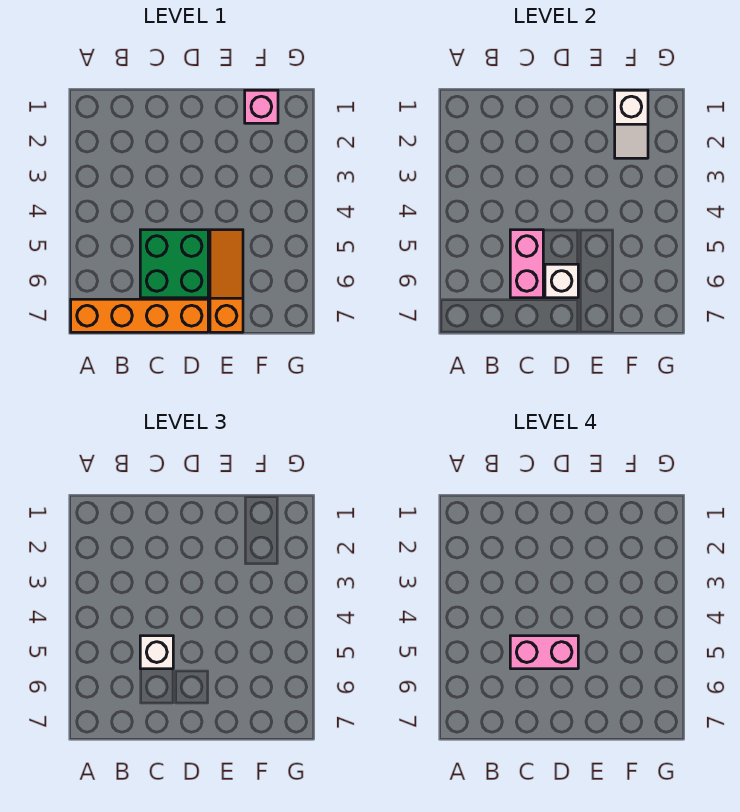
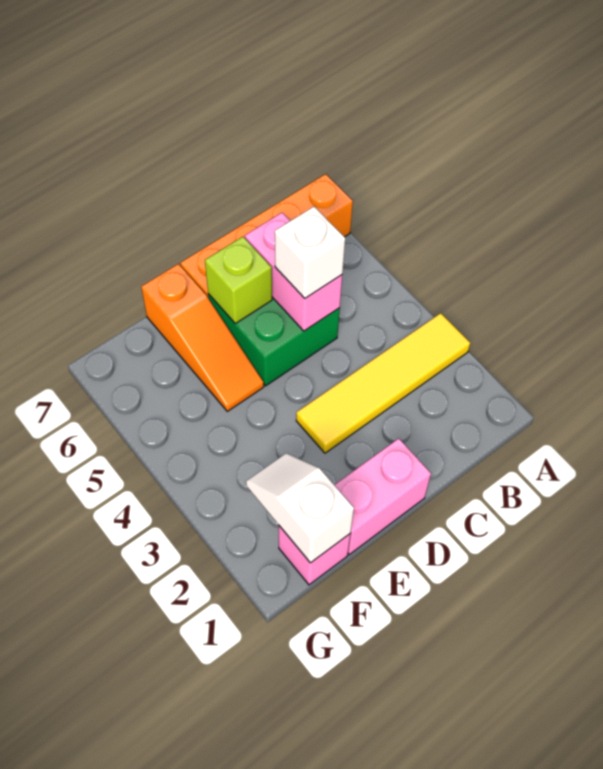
none -> yellow 1x4 tile [296,313,470,453]
pink 1x2 brick [510,636,578,669] -> pink 1x2 brick moved to [335,438,431,555]
white 1x1 brick [545,264,578,298] -> lime 1x1 brick [205,237,272,323]

